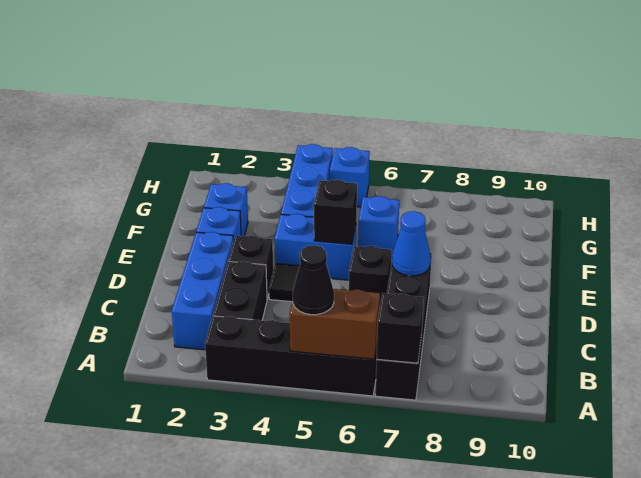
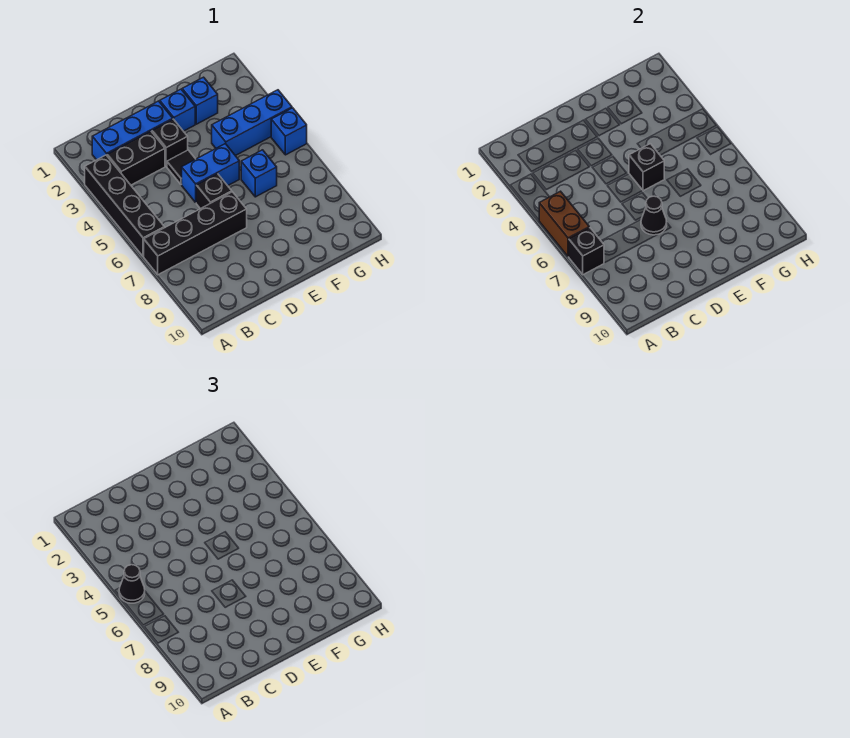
blue 1x1 cone [392,211,431,276] -> black 1x1 cone [641,196,667,235]
blue 1x2 brick [275,214,356,280] -> blue 1x2 brick turned to [182,144,239,202]

